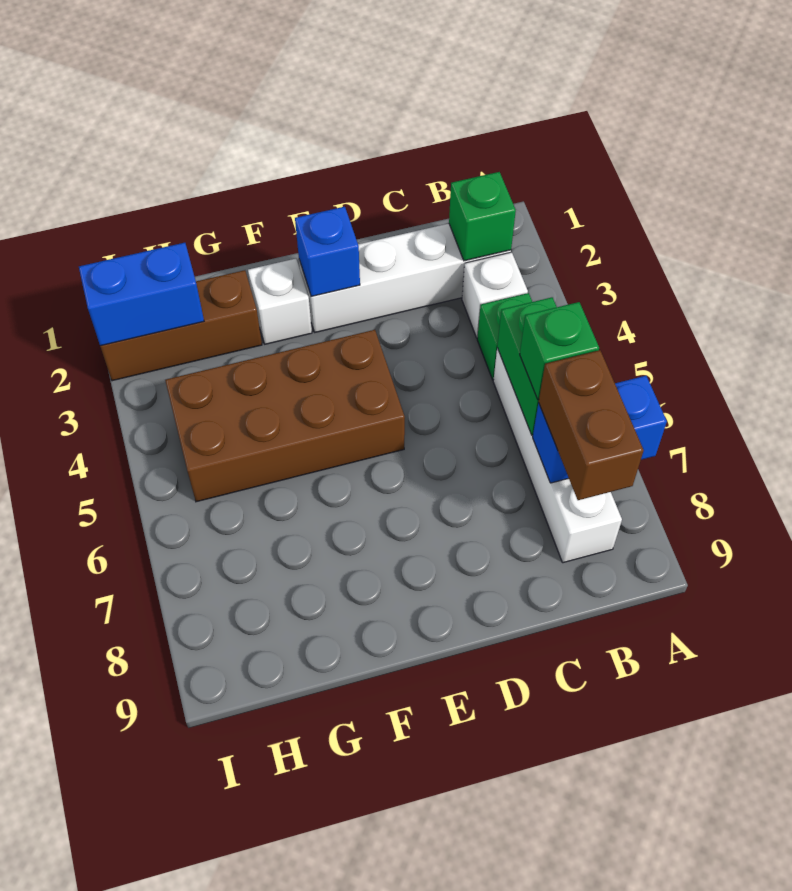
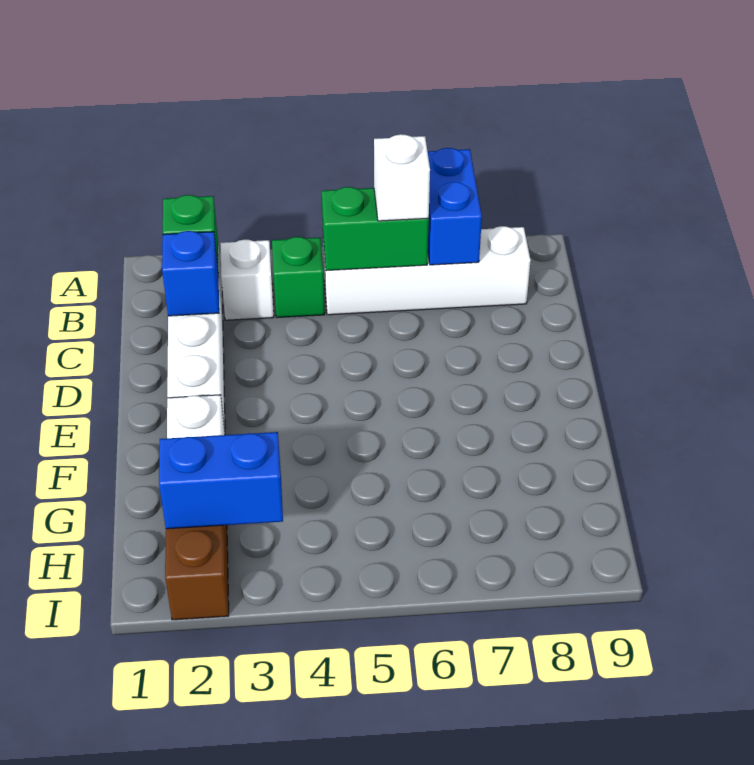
green 1x1 brick [520,302,599,400] -> white 1x1 brick [374,134,430,221]
brown 1x2 brick [539,350,644,500] -> none
blue 1x1 brick [295,207,360,296] -> blue 1x1 brick moved to [162,231,219,316]
brown 2x4 brick [165,330,405,502] -> none
blue 1x2 brick [79,243,204,346] -> blue 1x2 brick turned to [159,432,283,529]

